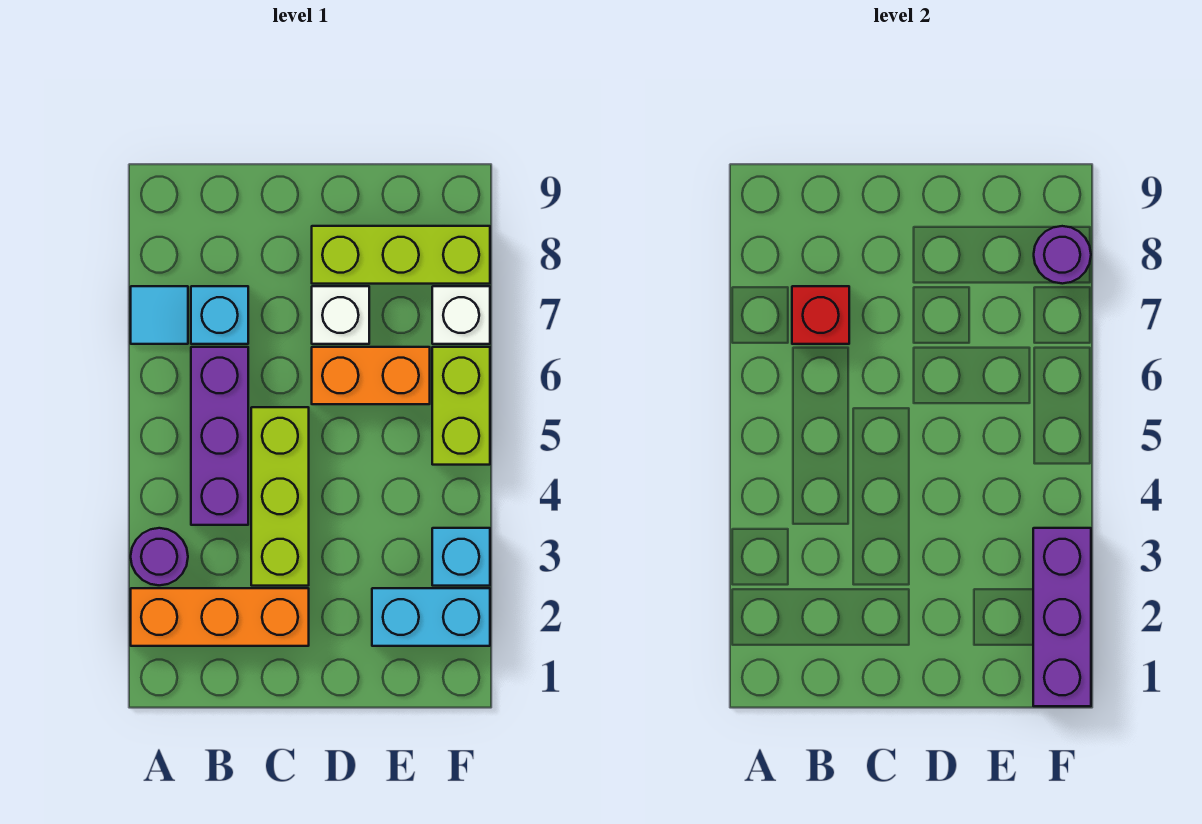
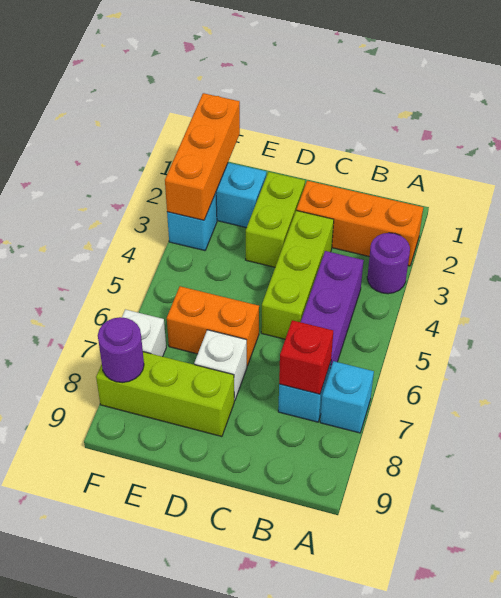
cyan 1x1 tile [131,286,188,344] -> cyan 1x1 brick [320,361,374,433]
purple 1x3 brick [1033,528,1091,706] -> orange 1x3 brick [165,93,240,220]
lime 1x2 brick [432,347,490,465] -> lime 1x2 brick moved to [246,172,305,267]

